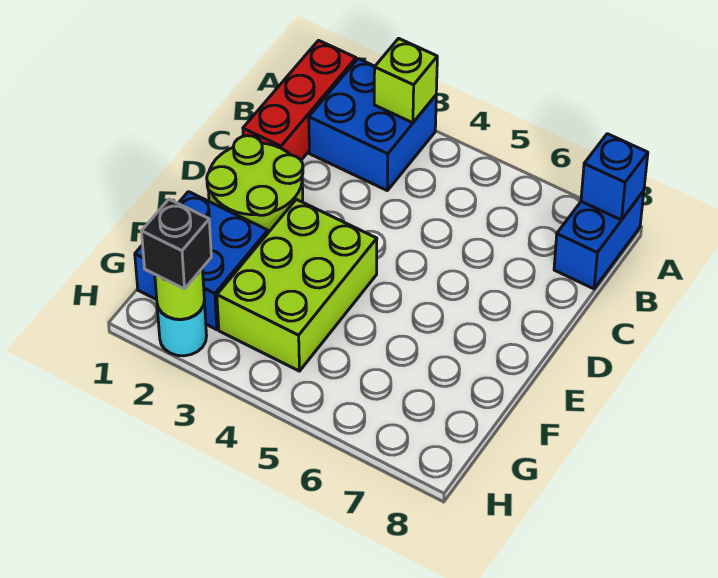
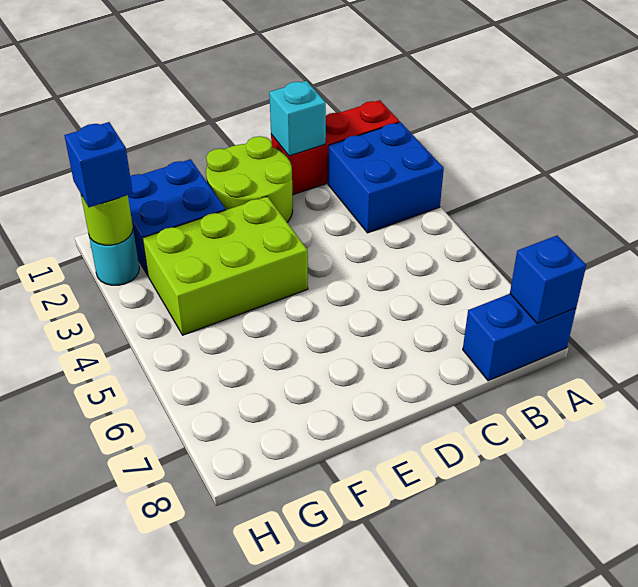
lime 1x1 brick [374,38,437,123] -> none
none -> cyan 1x1 brick [269,81,326,156]
black 1x1 brick [142,199,211,289] -> blue 1x1 brick [64,122,133,207]

